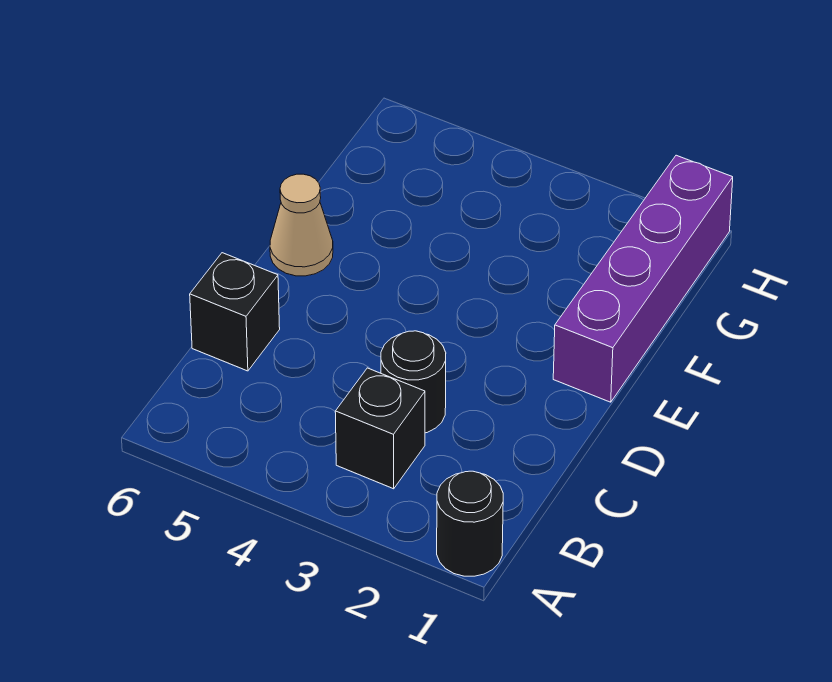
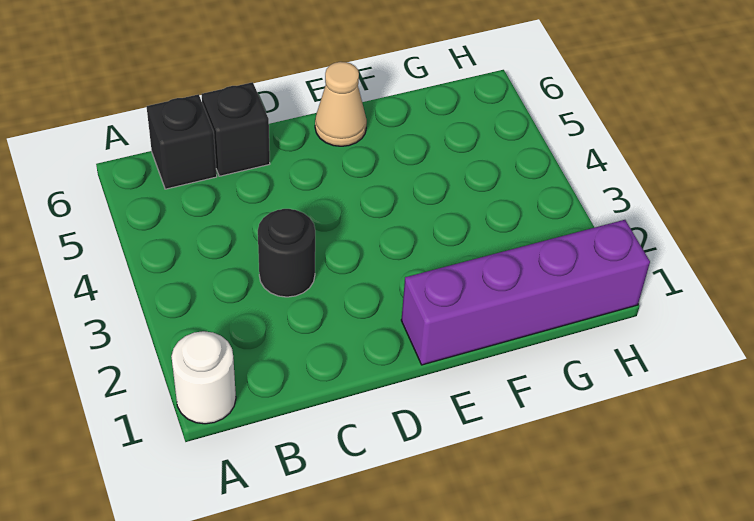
black 1x1 round brick [437,471,503,576] -> white 1x1 round brick [171,331,236,424]
black 1x1 brick [335,368,425,489] -> black 1x1 brick moved to [147,94,217,189]

